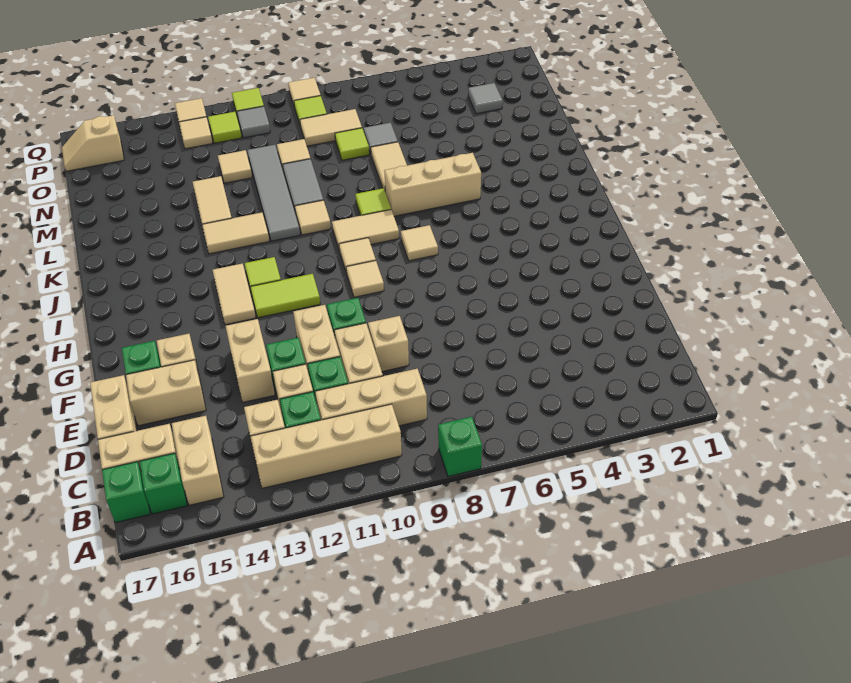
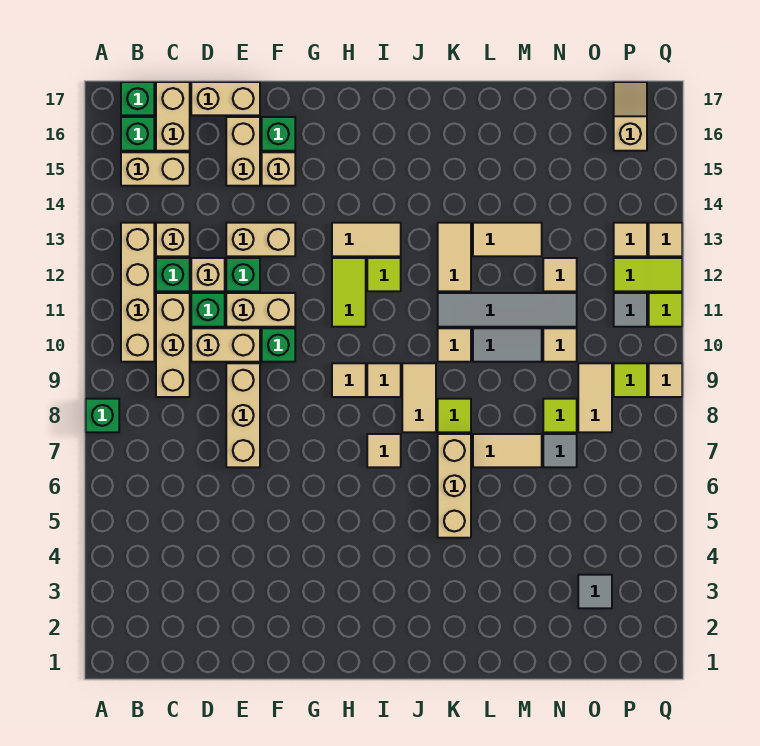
tan 1x1 brick [368,316,409,371] -> tan 1x3 brick [226,363,260,467]
lime 1x1 tile [208,112,242,143] -> lime 1x2 tile [614,258,682,291]

